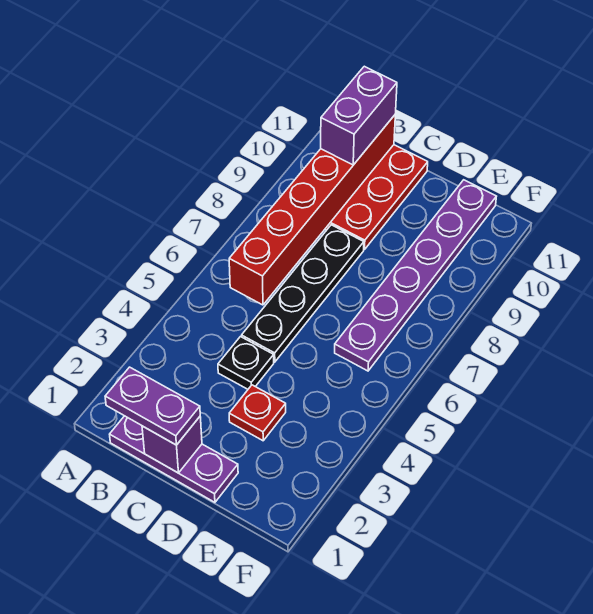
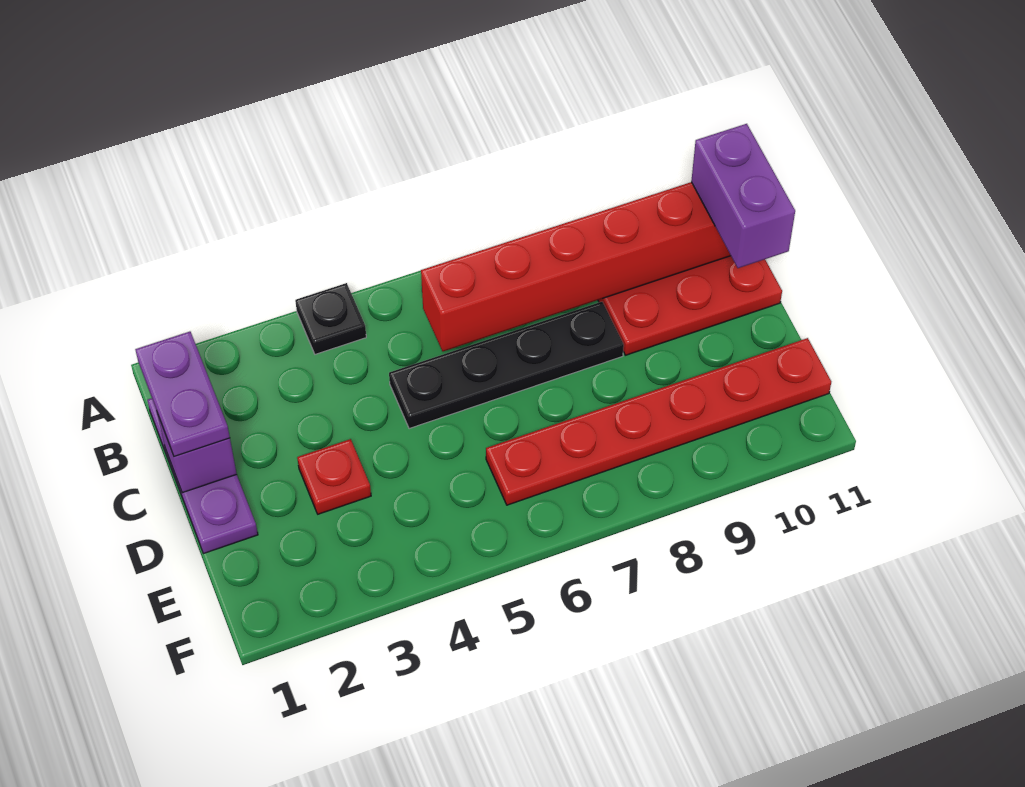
purple 1x2 brick [321,66,397,165] -> purple 1x2 brick turned to [691,124,795,268]
black 1x1 plate [218,337,274,389] -> black 1x1 plate moved to [295,283,366,354]
purple 1x6 plate [335,180,496,371] -> red 1x6 plate [486,338,831,505]

